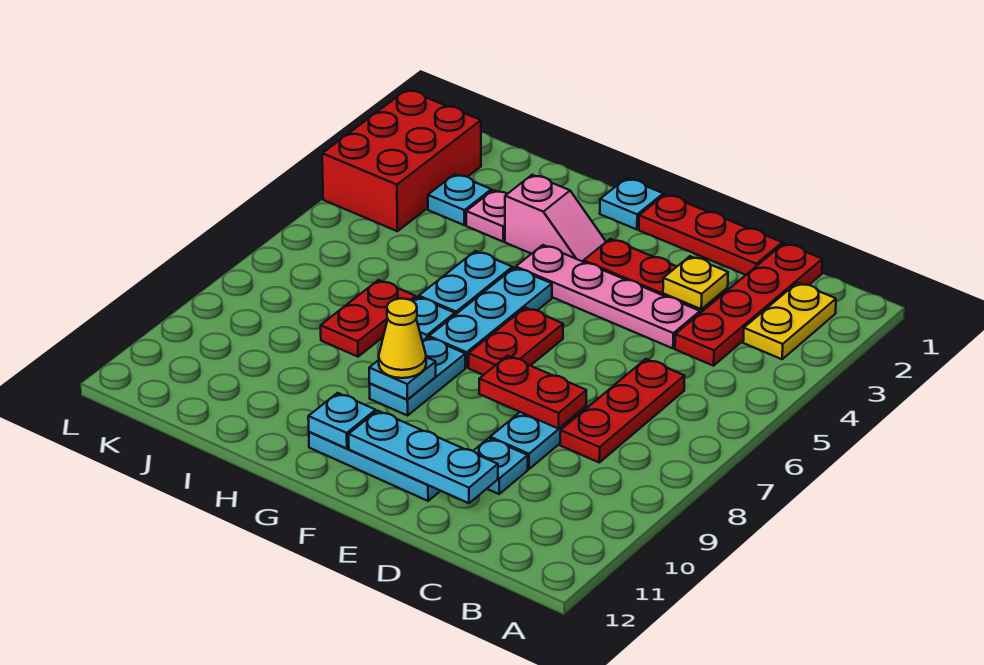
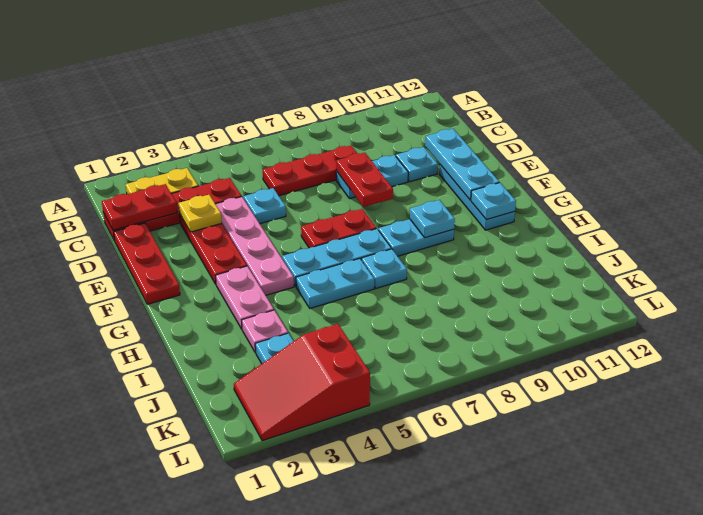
cyan 1x1 plate [600,178,663,229] -> cyan 1x1 plate moved to [244,188,286,224]
pink 1x2 slope [505,175,606,262] -> pink 1x2 plate [216,266,274,329]
yellow 1x1 cone [379,299,426,378] -> none
red 1x2 plate [321,280,416,357] -> red 1x2 plate moved to [102,184,177,230]
red 2x3 brick [322,90,481,231] -> red 2x3 slope [234,324,370,441]

